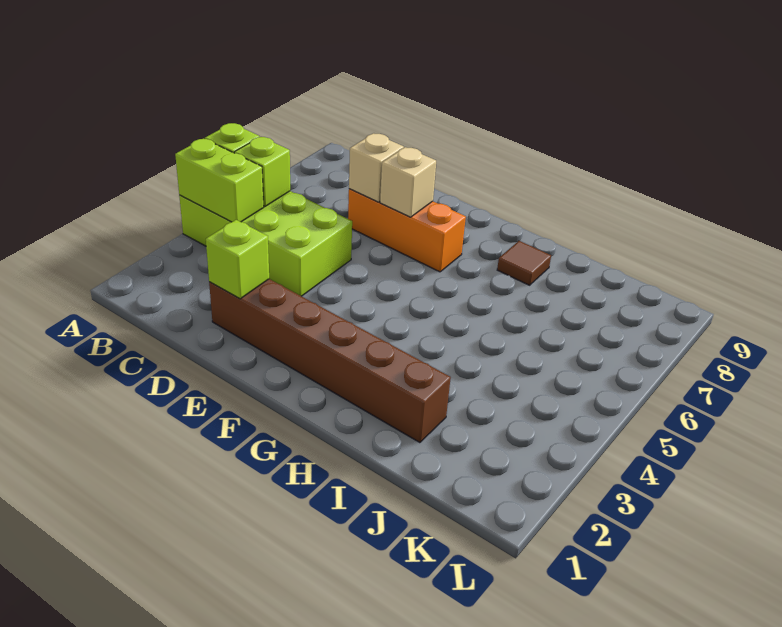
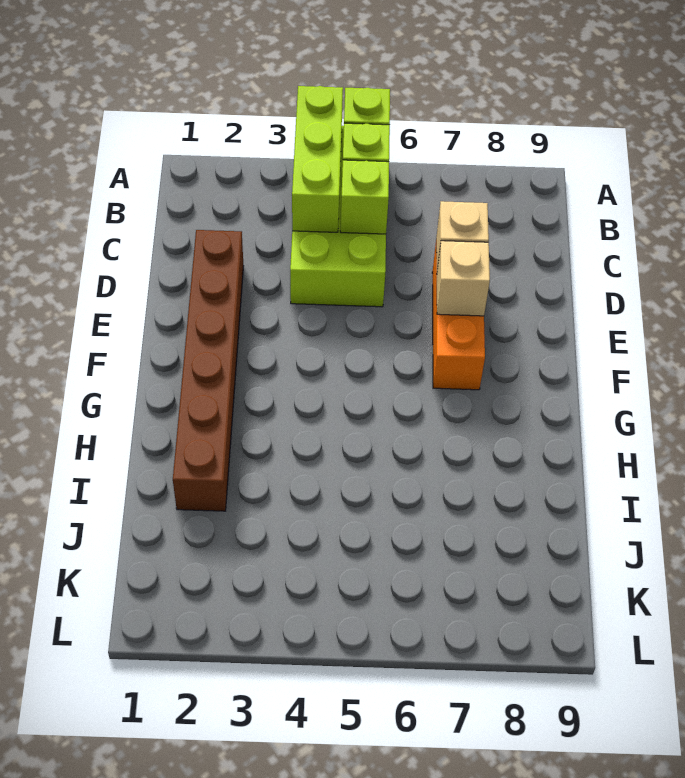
lime 1x2 brick [175,139,264,222] -> lime 1x3 brick [292,86,343,232]
lime 1x1 brick [206,220,269,299] -> lime 1x1 brick moved to [340,160,389,234]
brown 1x1 tile [497,241,551,285] -> none

